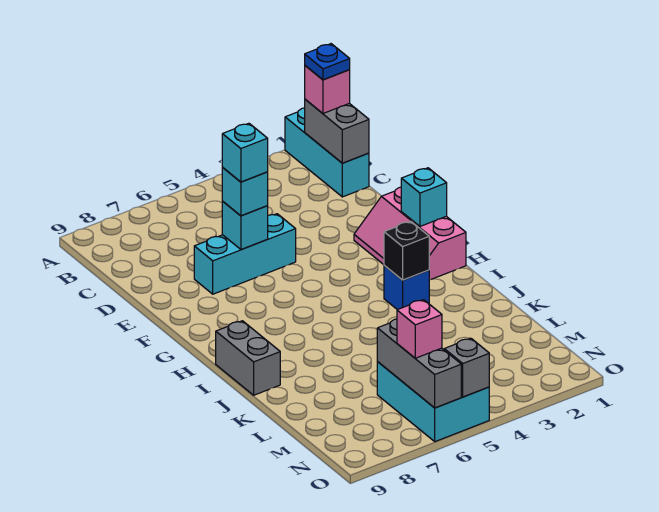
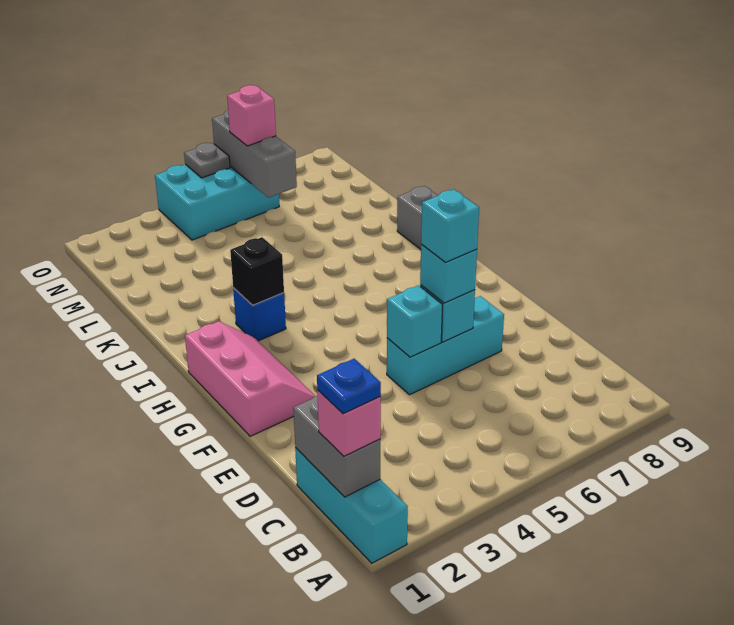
cyan 1x1 brick [401,168,447,226] -> cyan 1x1 brick moved to [387,285,442,357]
cyan 2x3 brick [377,362,489,442] -> cyan 2x3 brick turned to [155,164,279,240]
grey 1x1 brick [444,338,489,397] -> grey 1x1 plate [184,143,230,178]

